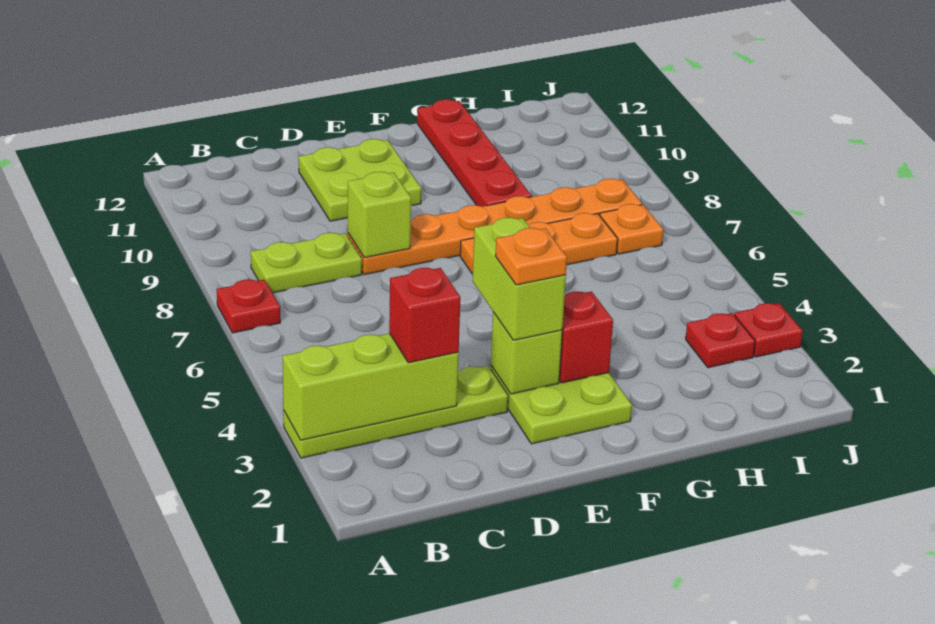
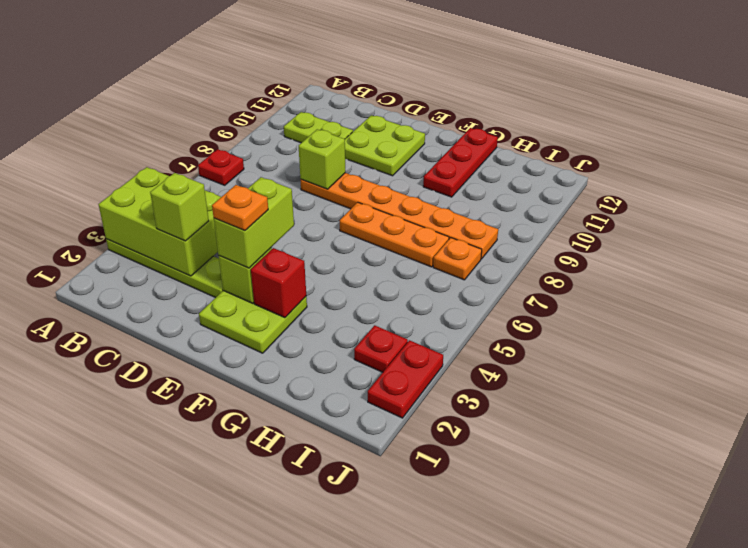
lime 1x3 brick [283,333,459,440] -> lime 2x3 brick [99,167,221,276]
lime 1x2 plate [251,233,362,293] -> lime 1x2 plate moved to [284,112,353,143]
red 1x1 brick [389,268,461,363] -> lime 1x1 brick [150,173,209,241]
red 1x4 plate [417,100,531,207] -> red 1x3 plate [423,128,498,197]
red 1x1 plate [734,303,803,357] -> red 1x2 plate [368,340,443,418]

